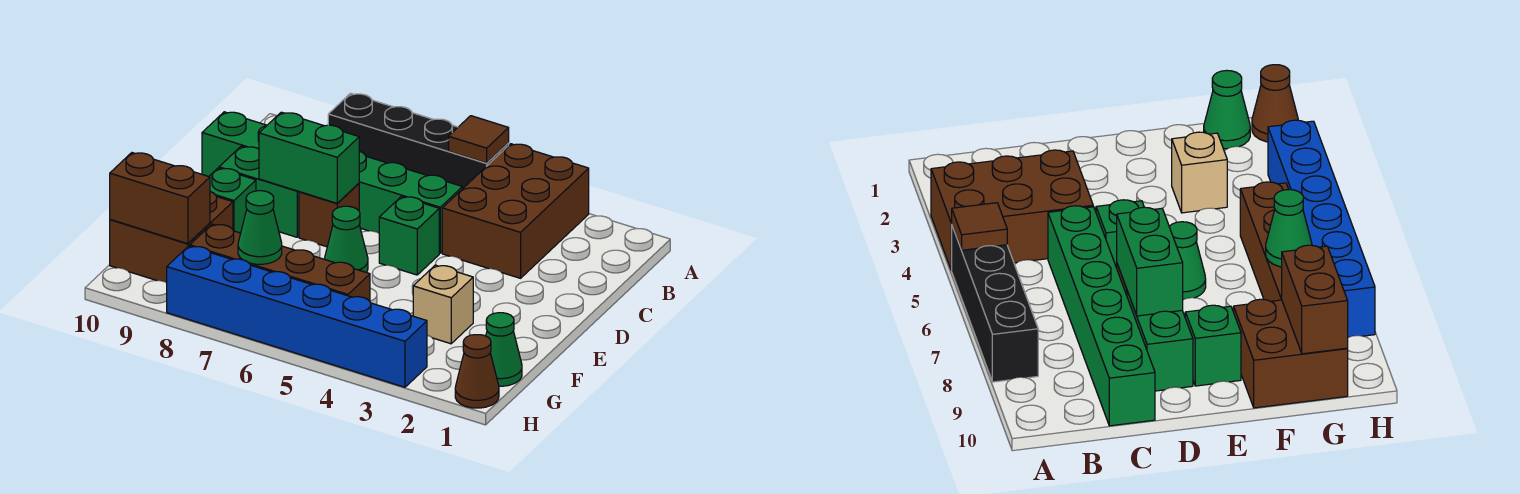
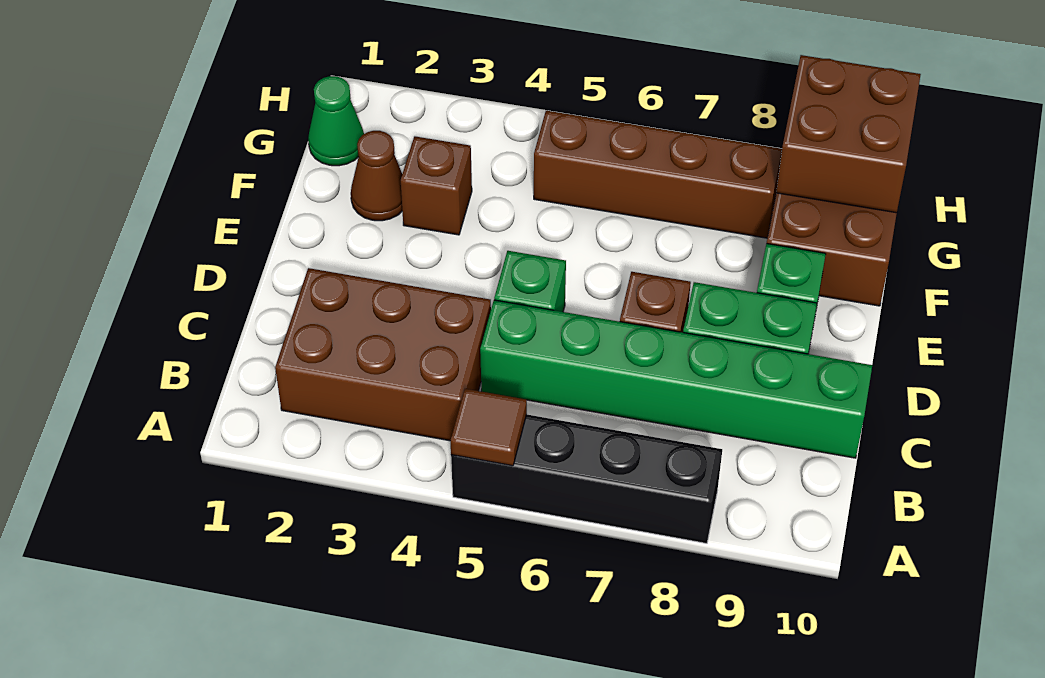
brown 2x3 brick [442,144,589,278] -> brown 2x3 brick turned to [275,268,491,441]
green 1x2 brick [259,112,359,203] -> none
green 1x1 cone [325,206,368,272] -> none
tan 1x1 brick [413,265,473,344] -> brown 1x1 brick [401,136,472,235]
green 1x1 cone [238,191,282,264] -> none
brown 1x2 brick [110,153,210,244] -> brown 2x2 brick [776,55,921,213]
brown 1x1 cone [455,335,499,408] -> brown 1x1 cone moved to [351,131,402,221]
blue 1x6 brick [167,246,427,387] -> none

